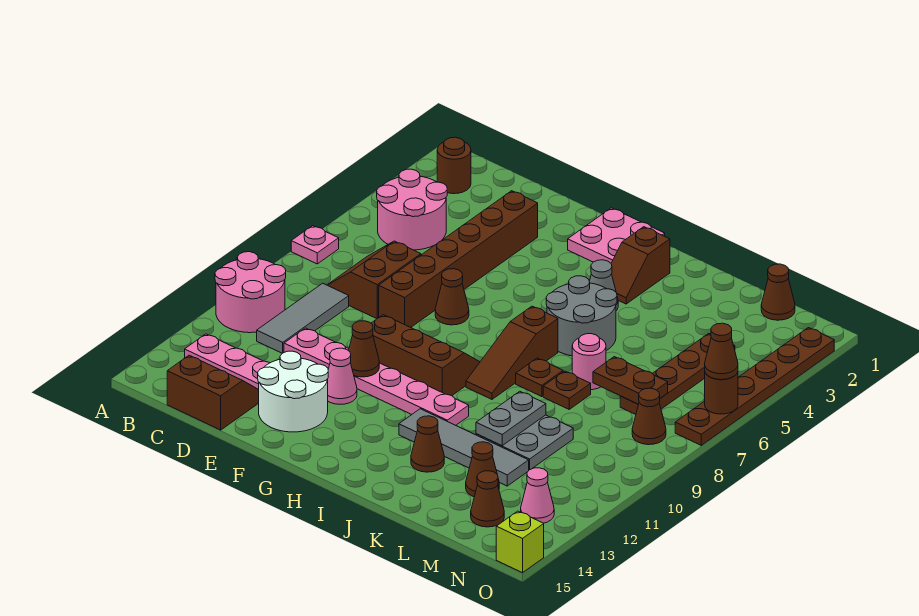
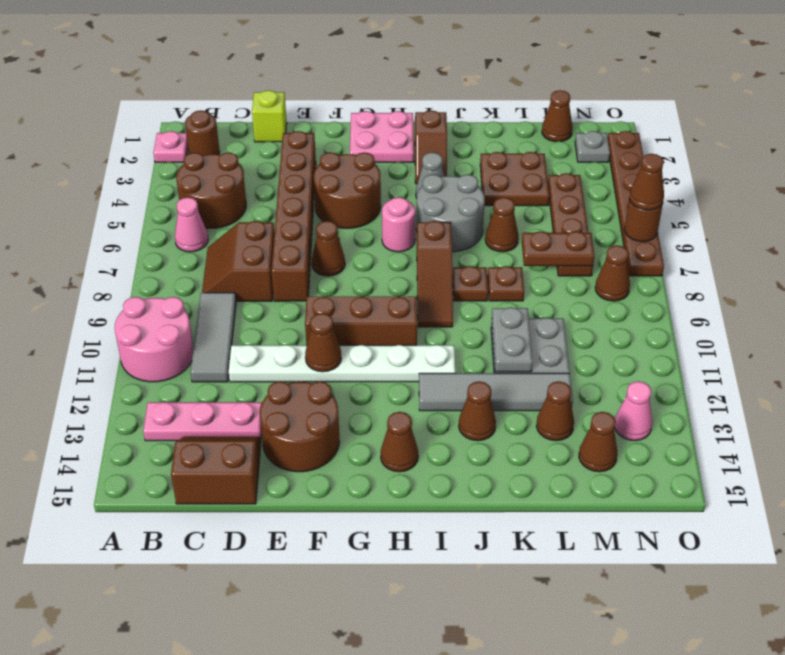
pink 1x1 plate [291,226,339,264] -> pink 1x1 plate moved to [153,131,188,162]
pink 2x2 round brick [377,169,447,250] -> brown 2x2 round brick [176,153,246,228]
pink 1x6 plate [284,328,469,425] -> white 1x6 plate [229,345,455,382]
white 2x2 round brick [258,351,328,432] -> brown 2x2 round brick [260,381,340,472]
none -> brown 2x2 round brick [314,153,381,228]
pink 1x1 cone [328,348,357,404] -> pink 1x1 cone moved to [175,197,208,252]
none -> brown 1x1 cone [381,412,418,472]
none -> brown 2x2 plate [480,152,549,206]
none -> brown 1x1 cone [485,197,518,252]
pink 1x1 round brick [572,334,606,390] -> pink 1x1 round brick moved to [382,197,415,252]
none -> grey 1x1 plate [575,131,610,162]
lime 1x1 brick [496,511,544,573] -> lime 1x1 brick moved to [252,90,287,142]

